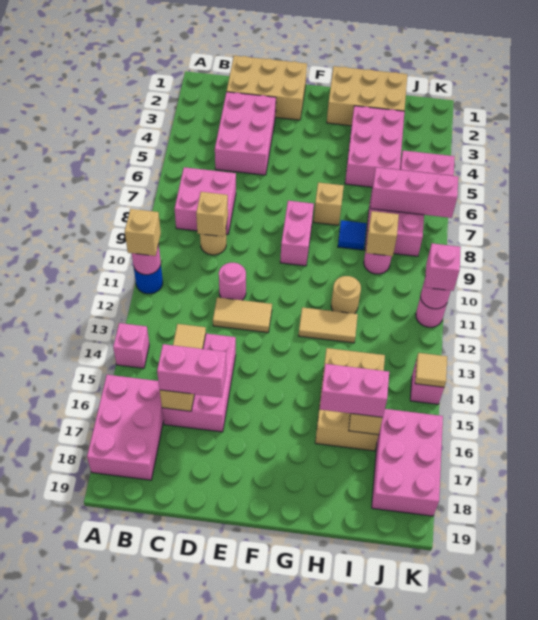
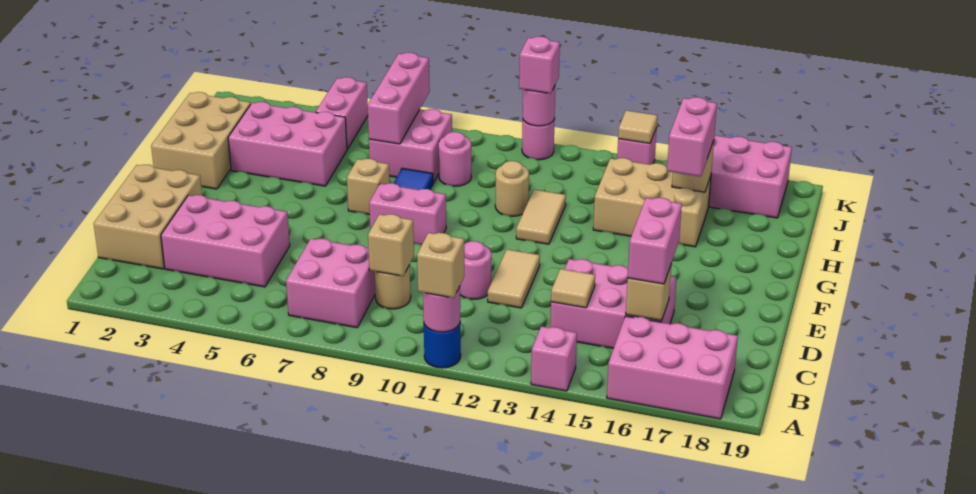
tan 1x1 brick [366,211,399,256] -> none

